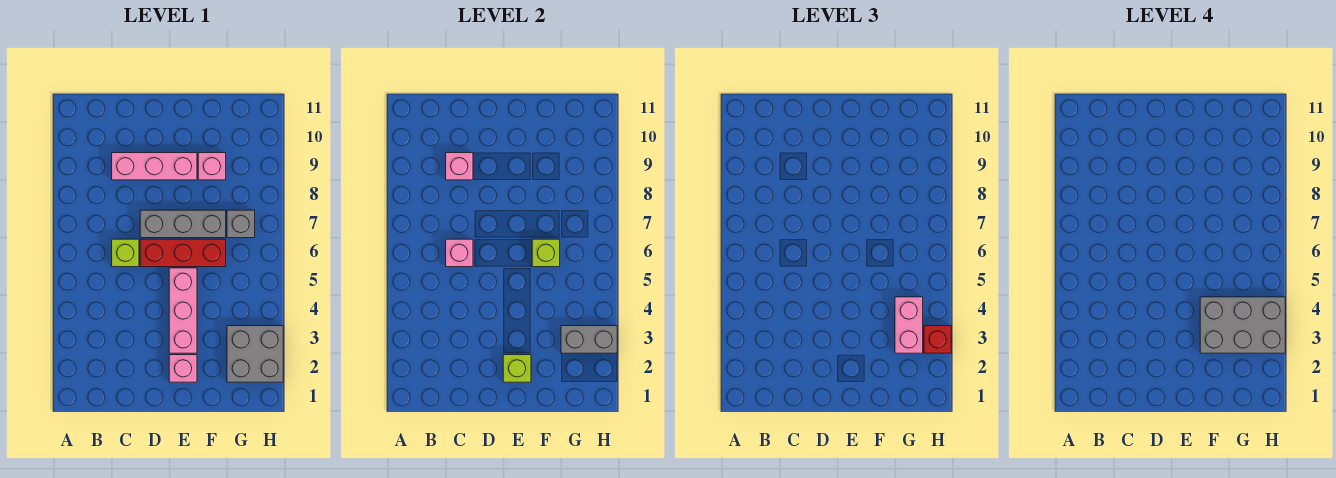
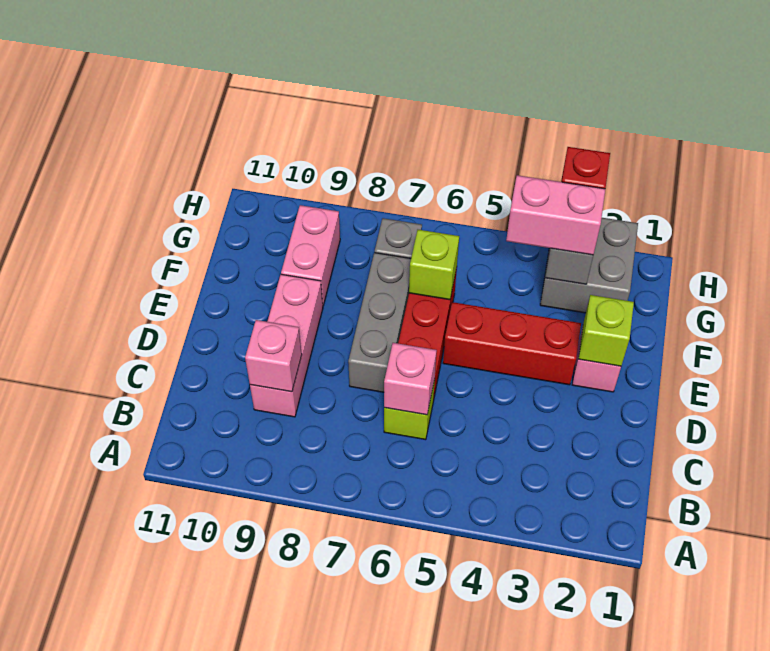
pink 1x3 brick [169,268,197,353] -> red 1x3 brick [443,302,581,385]
grey 2x3 brick [1200,297,1285,353] -> none
pink 1x1 brick [198,153,226,180] -> pink 1x2 brick [281,205,340,305]

